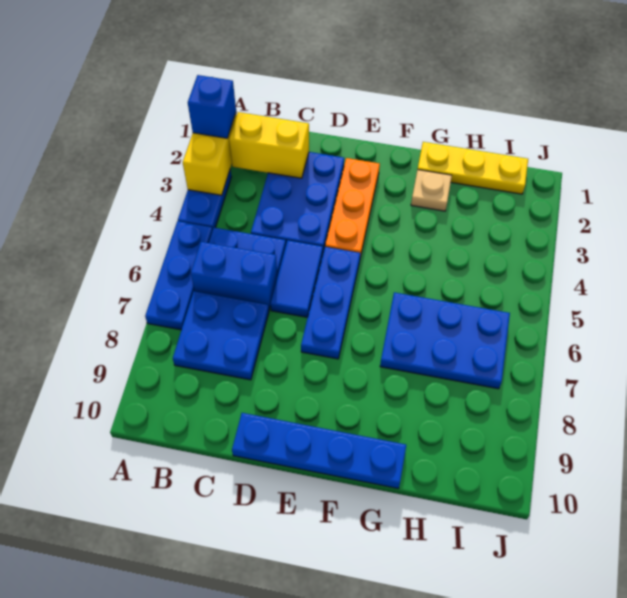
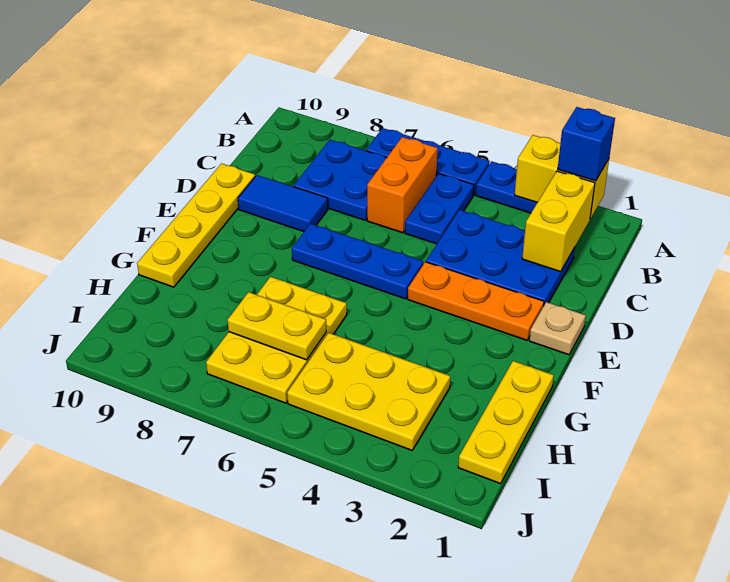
blue 1x2 brick [191,242,277,310] -> orange 1x2 brick [367,137,438,233]
blue 1x2 tile [271,240,323,317] -> blue 1x2 tile moved to [238,175,328,232]
blue 1x4 plate [232,413,406,489] -> yellow 1x4 plate [137,164,255,287]
tan 1x1 plate [411,170,452,211] -> tan 1x1 plate moved to [529,302,586,355]
blue 2x3 plate [380,292,510,389] -> yellow 2x3 plate [206,277,347,403]
none -> yellow 2x3 plate [287,333,450,450]
none -> yellow 1x2 plate [228,292,326,360]

